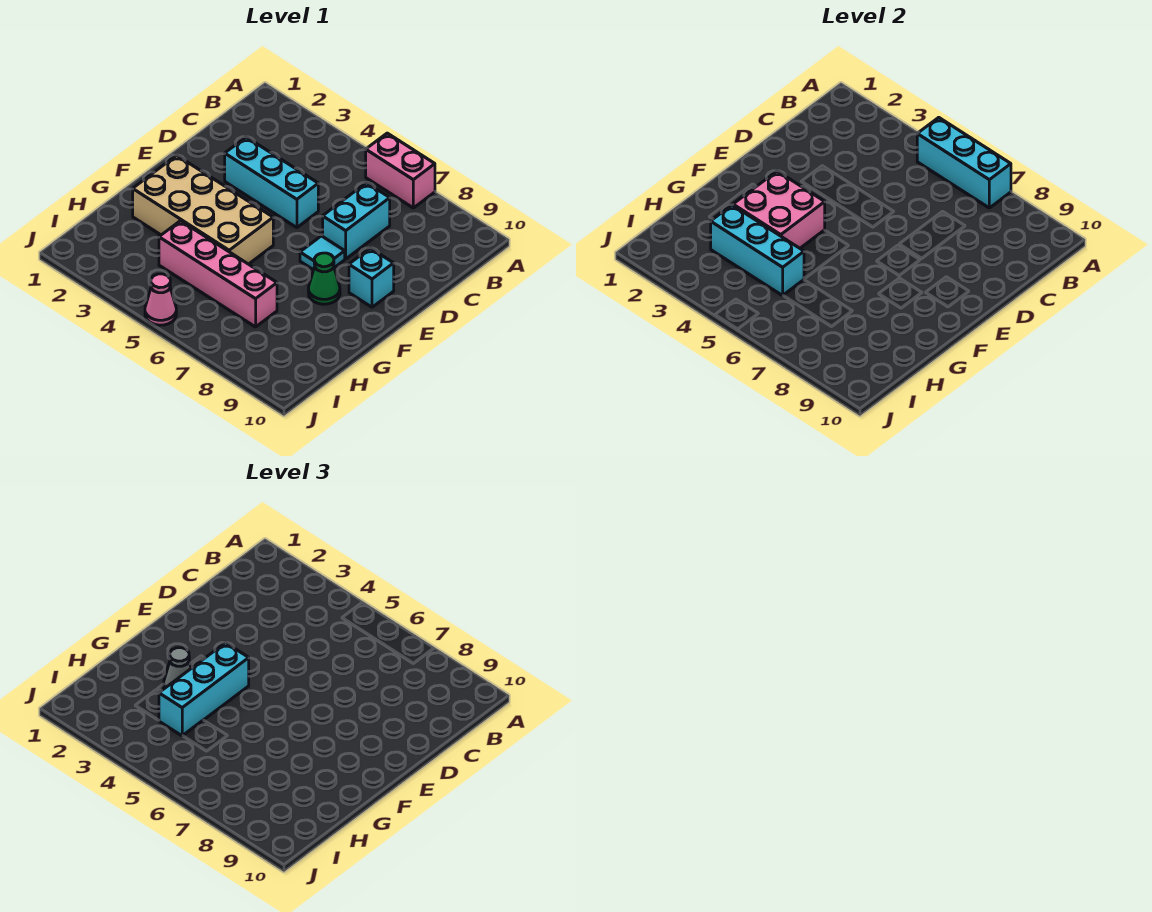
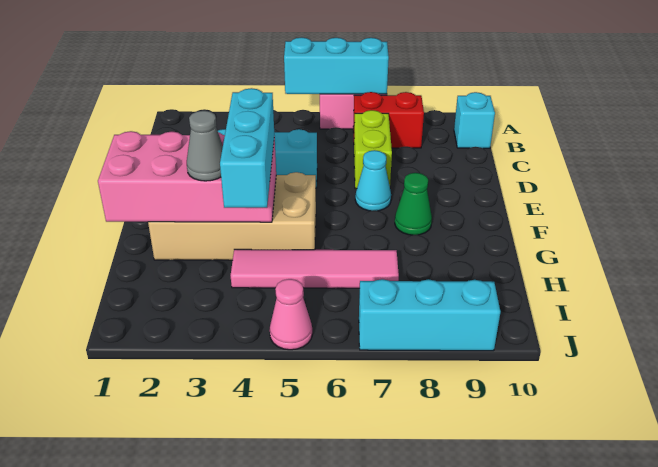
none -> red 1x2 brick [353,92,424,148]
cyan 1x2 brick [323,183,390,259] -> lime 1x2 brick [354,110,392,189]
cyan 1x1 tile [300,236,345,270] -> cyan 1x1 cone [355,150,391,211]
cyan 1x1 brick [349,248,394,307] -> cyan 1x1 brick moved to [454,92,495,148]
pink 2x2 brick [733,171,825,248] -> pink 2x4 brick [98,131,276,222]
cyan 1x3 brick [711,205,804,295] -> cyan 1x3 brick moved to [359,279,501,351]
pink 1x4 brick [159,221,277,327] -> pink 1x4 tile [231,249,399,288]

